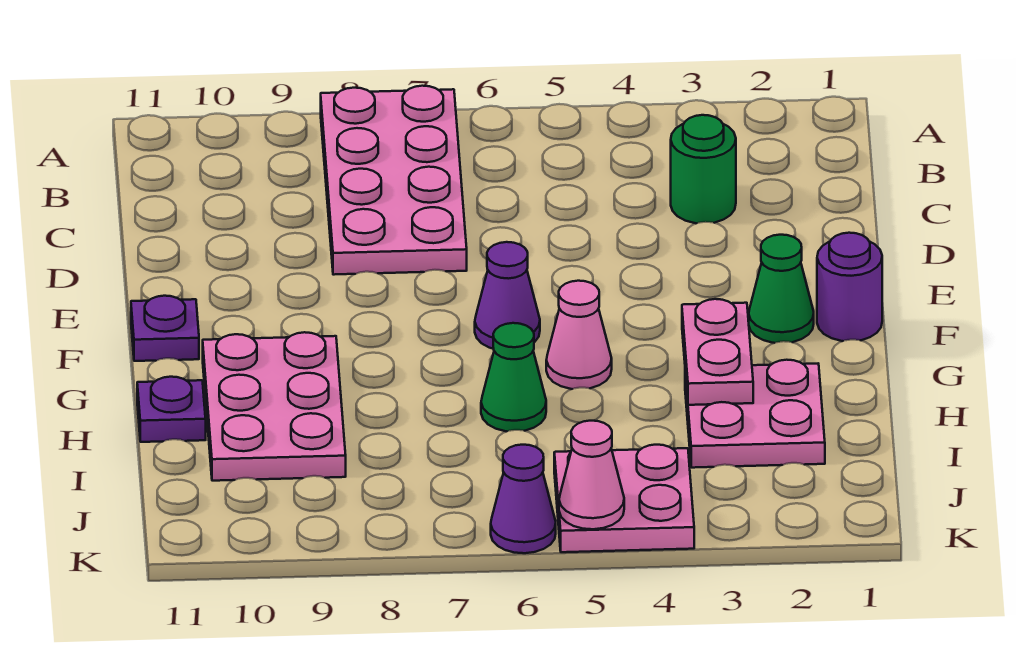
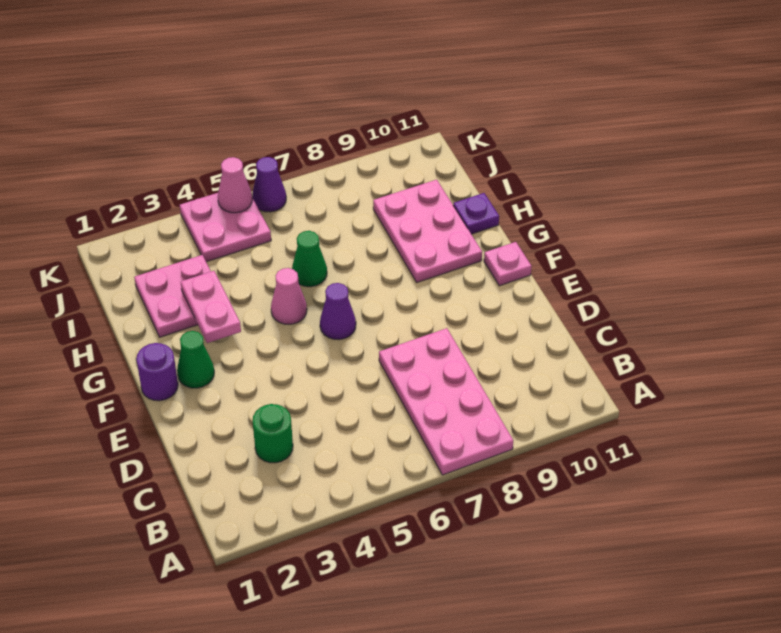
purple 1x1 plate [131,296,199,361] -> pink 1x1 plate [484,242,532,286]

